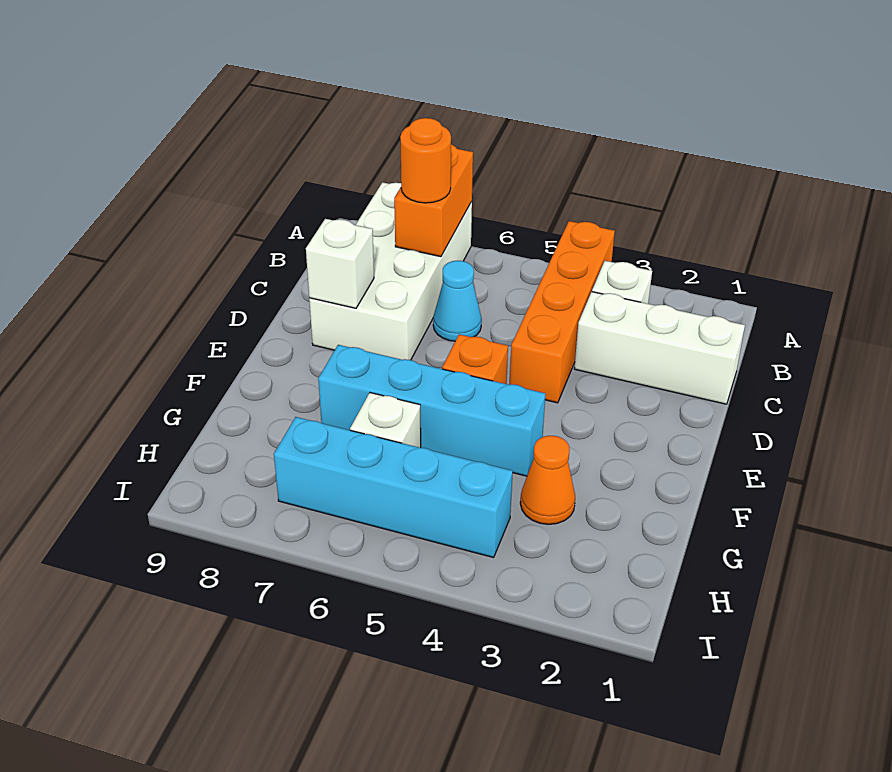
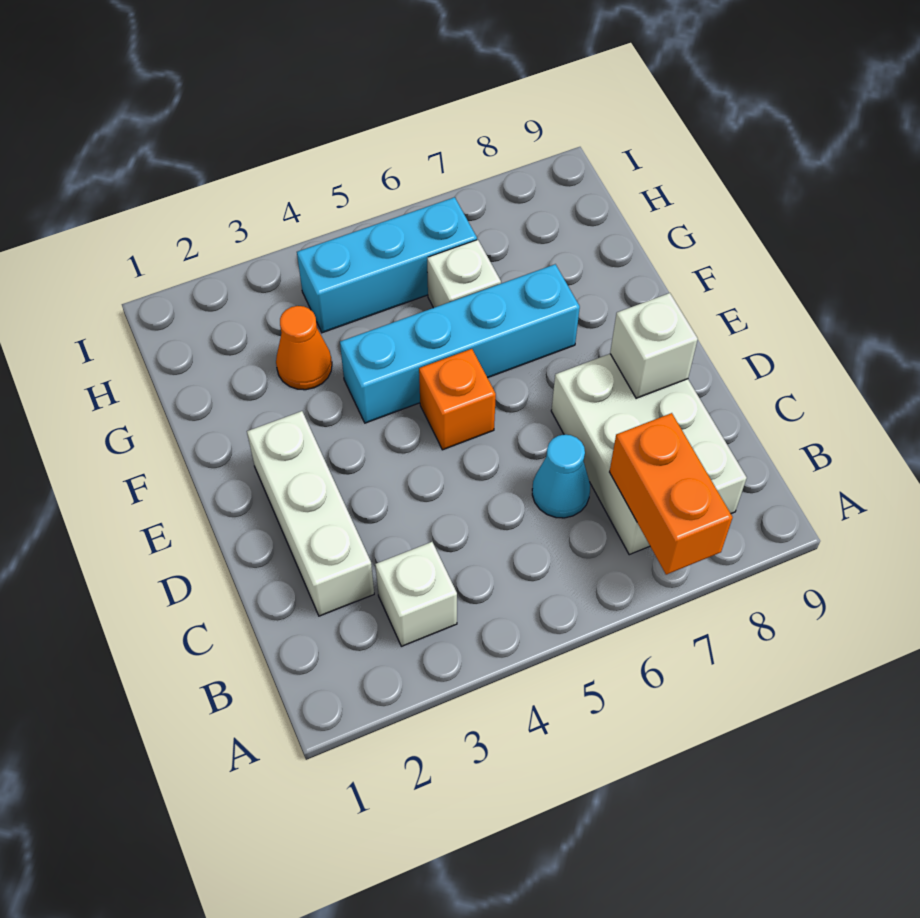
orange 1x4 brick [510,221,615,403] -> none
white 2x4 brick [309,182,472,360] -> white 2x3 brick [551,354,747,555]
orange 1x1 round brick [400,118,451,203] -> none
white 1x3 brick [574,292,745,404] -> white 1x3 brick turned to [247,411,374,616]
cyan 1x4 brick [274,417,513,558] -> cyan 1x3 brick [297,197,477,333]

